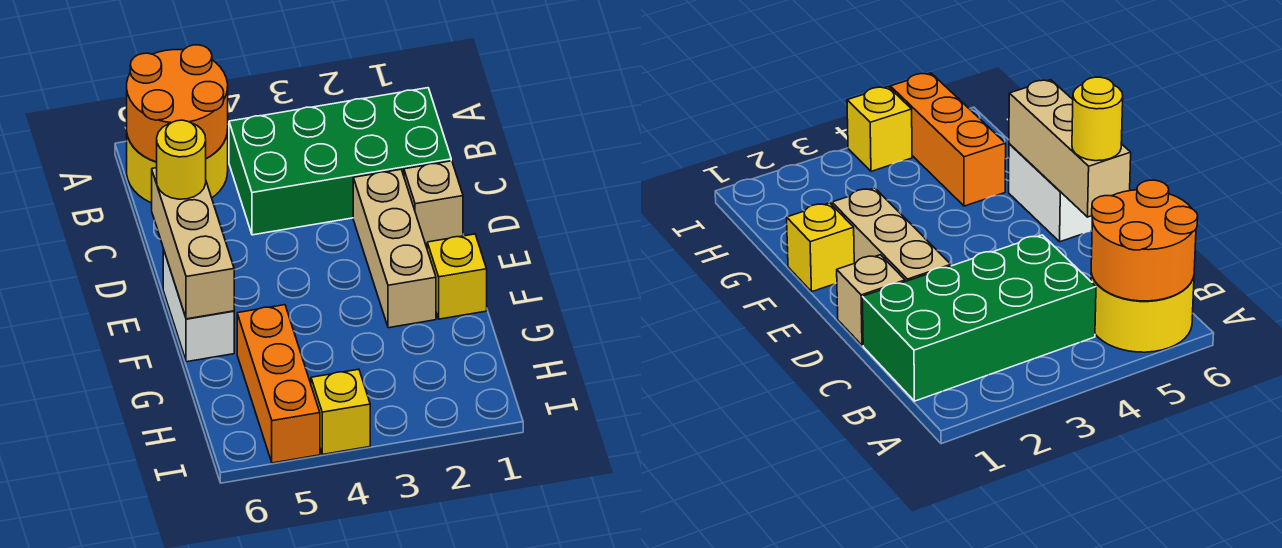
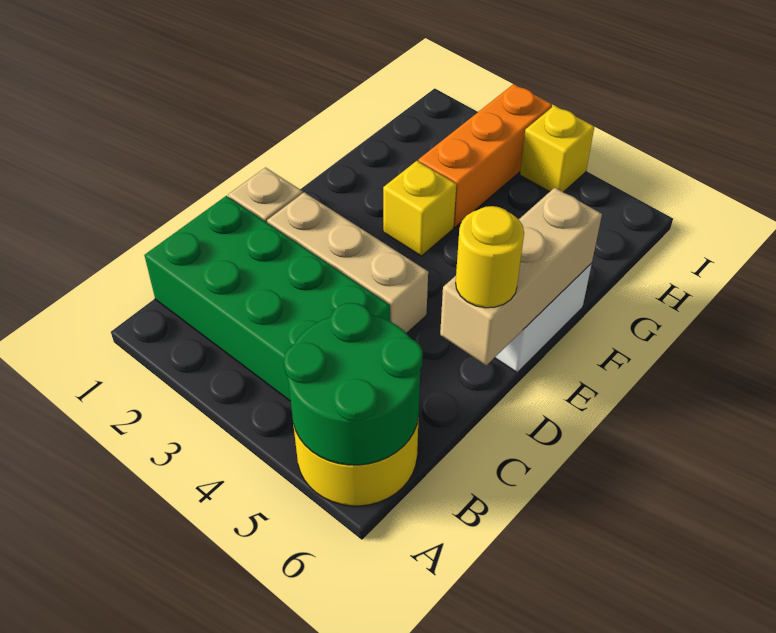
orange 2x2 round brick [127,45,228,162] -> green 2x2 round brick [284,303,423,465]
tan 1x3 brick [353,169,436,328] -> tan 1x3 brick turned to [267,192,428,333]
yellow 1x1 brick [427,234,487,319] -> yellow 1x1 brick moved to [383,161,456,256]
orange 1x3 brick [237,305,320,463] -> orange 1x3 brick moved to [418,84,552,227]

